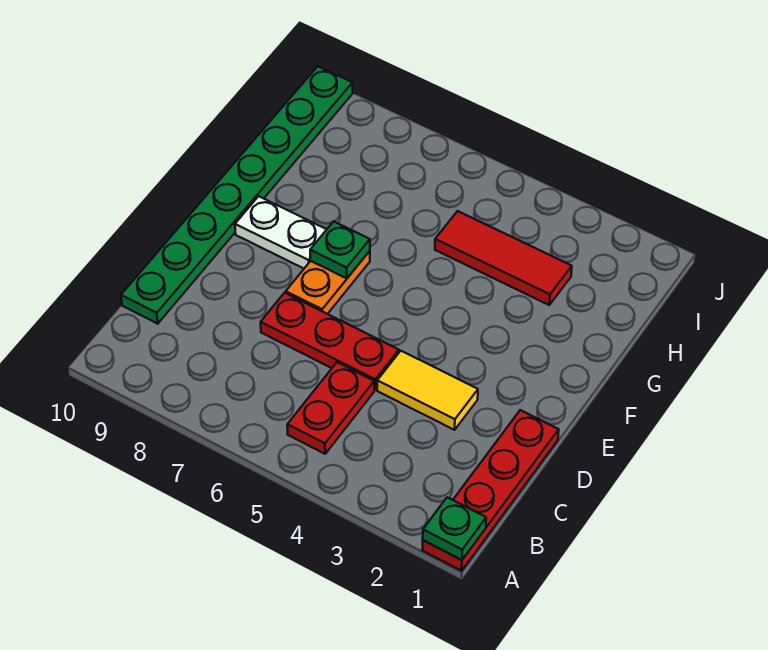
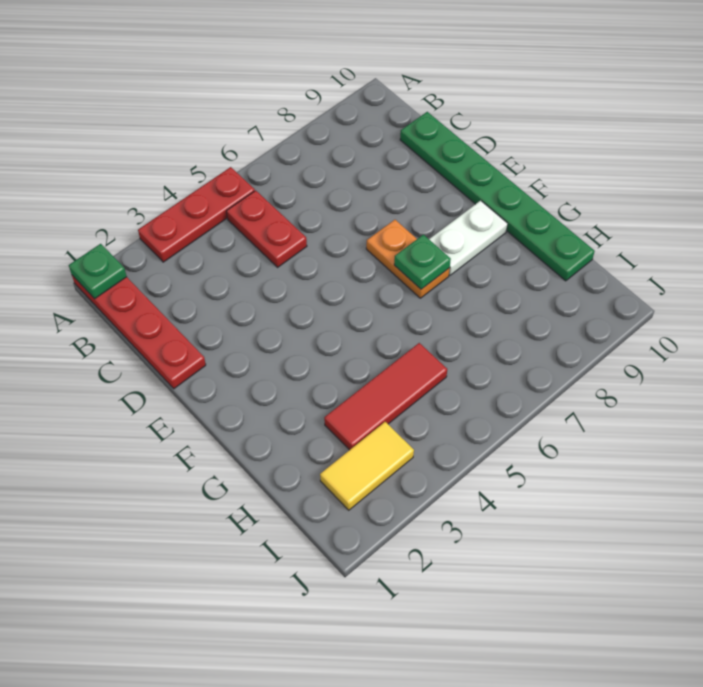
green 1x8 plate [121,66,353,324] -> green 1x6 plate [400,112,595,281]
yellow 1x2 tile [377,351,478,430] -> yellow 1x2 tile moved to [320,422,414,510]
red 1x3 plate [261,293,399,390] -> red 1x3 plate moved to [138,167,255,262]

